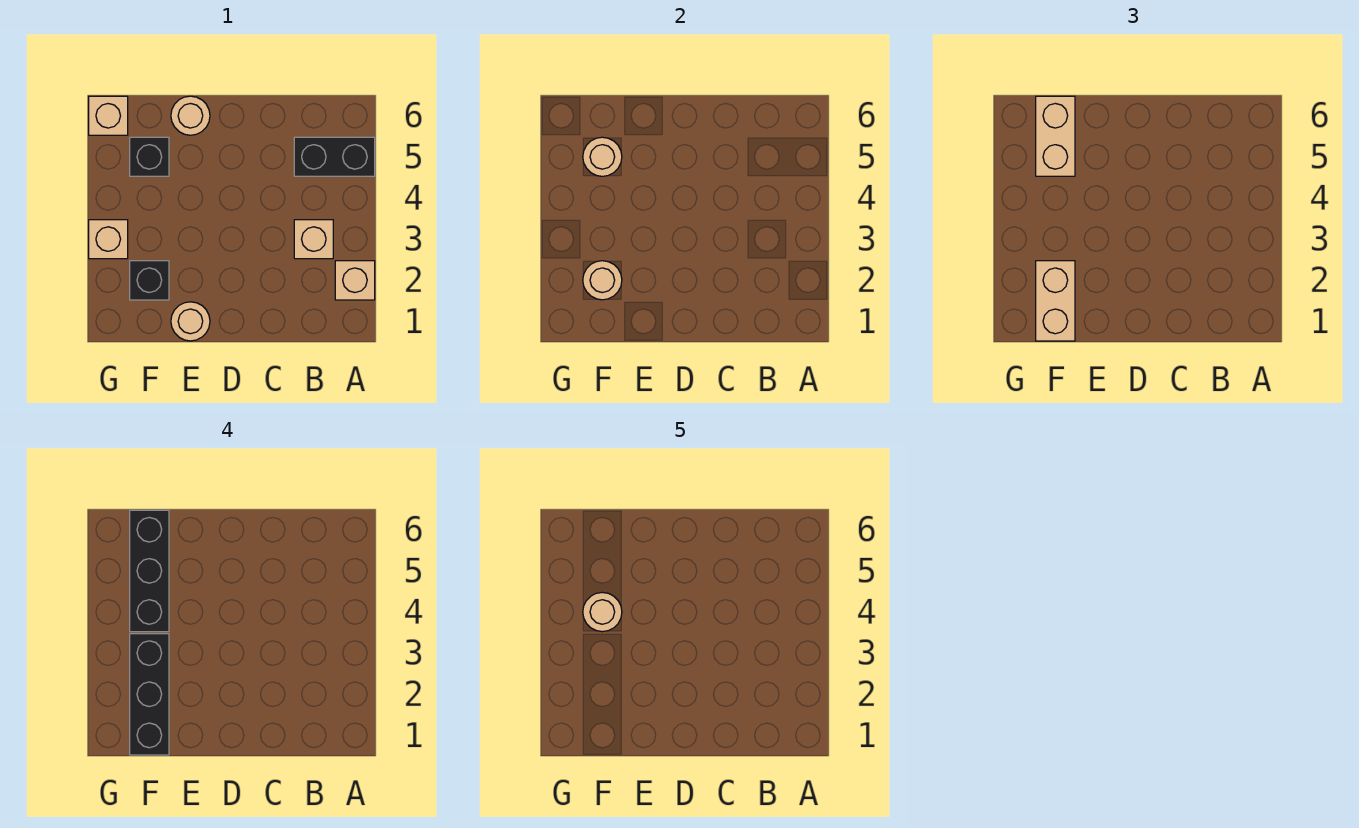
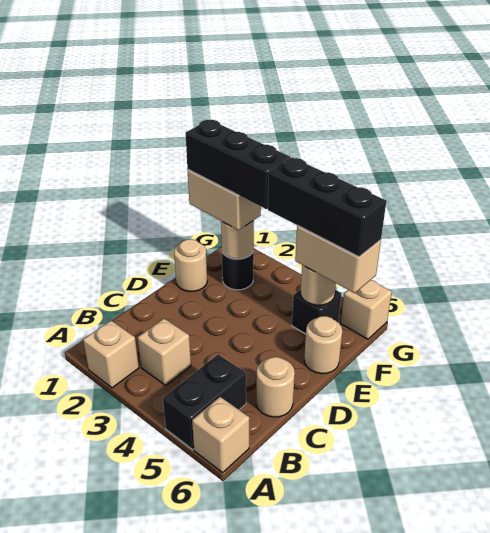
black 1x1 brick [130,261,169,300] -> black 1x1 round brick [222,251,254,290]
tan 1x1 round brick [583,592,622,632] -> tan 1x1 round brick moved to [256,357,295,417]
tan 1x1 brick [89,220,128,259] -> tan 1x1 brick moved to [192,397,249,472]

